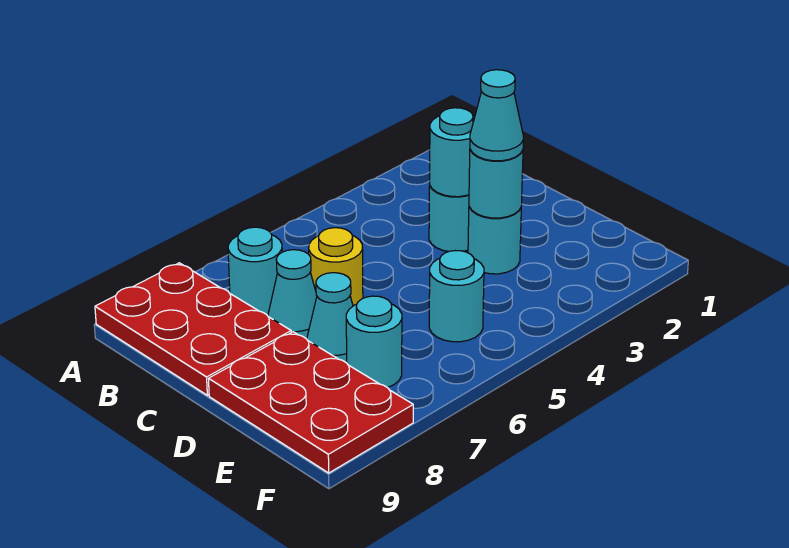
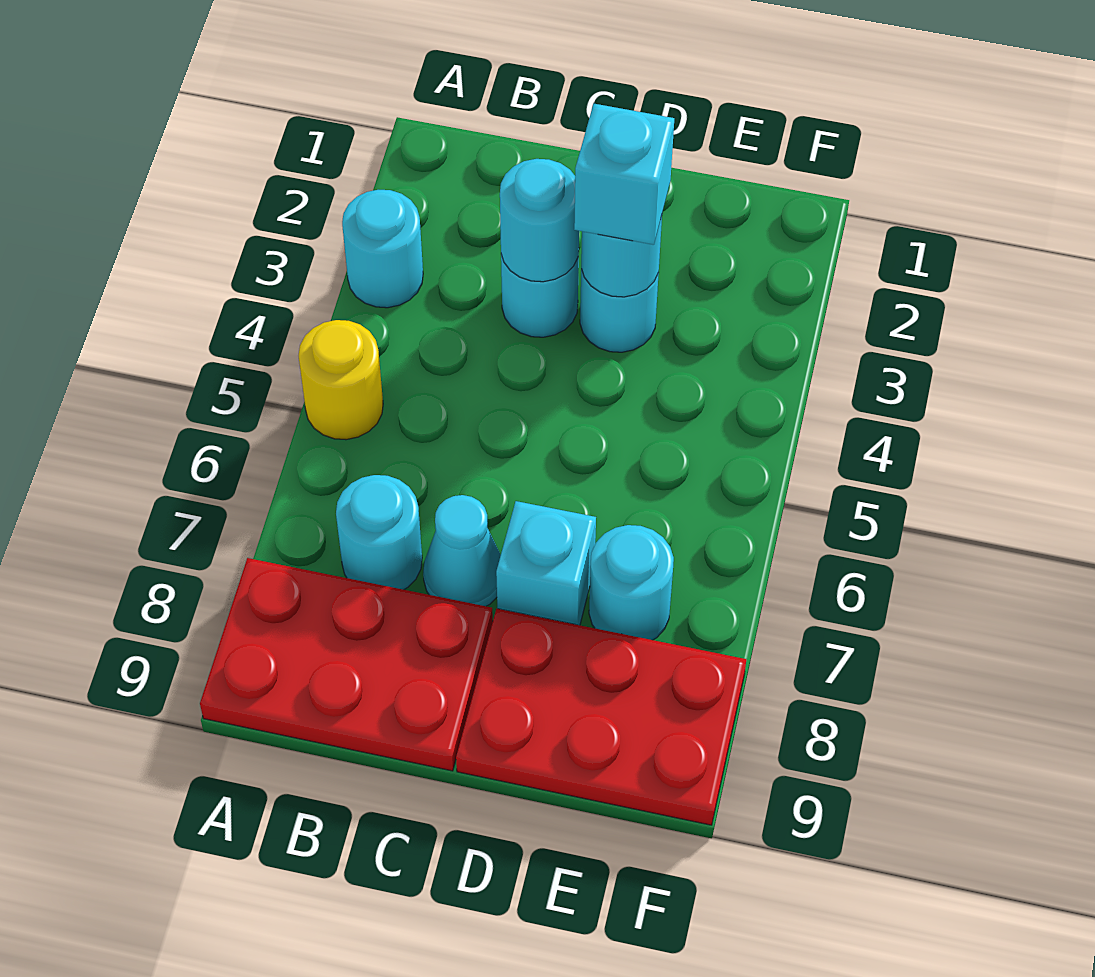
yellow 1x1 round brick [309,228,363,306] -> yellow 1x1 round brick moved to [299,320,383,440]
cyan 1x1 cone [470,70,523,161] -> cyan 1x1 brick [574,104,674,245]
cyan 1x1 cone [307,273,353,363] -> cyan 1x1 brick [496,501,596,625]
cyan 1x1 round brick [429,251,484,342] -> cyan 1x1 round brick moved to [342,190,423,308]

